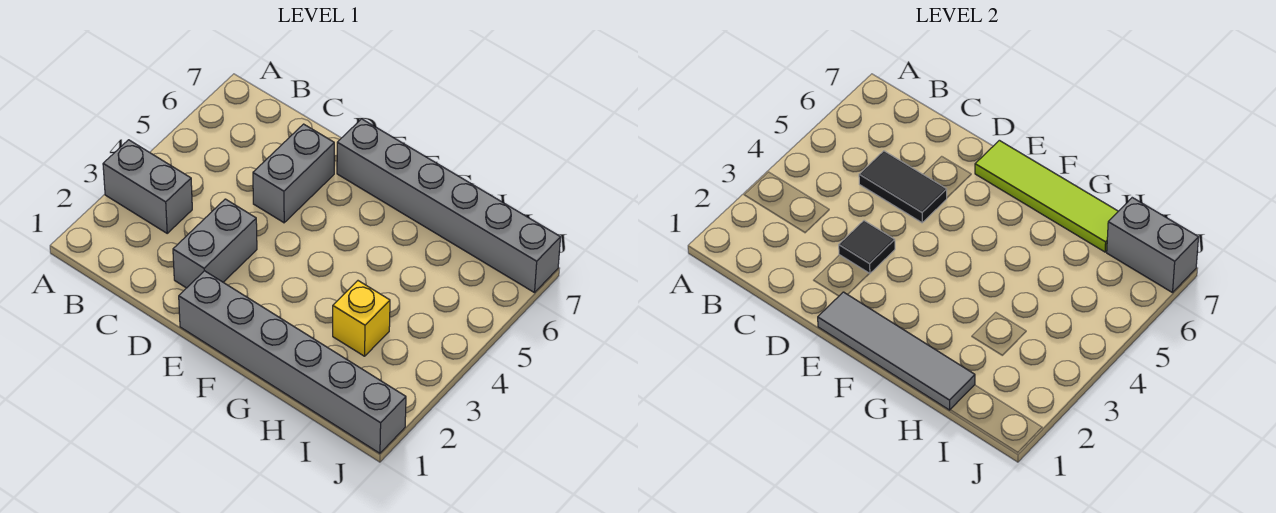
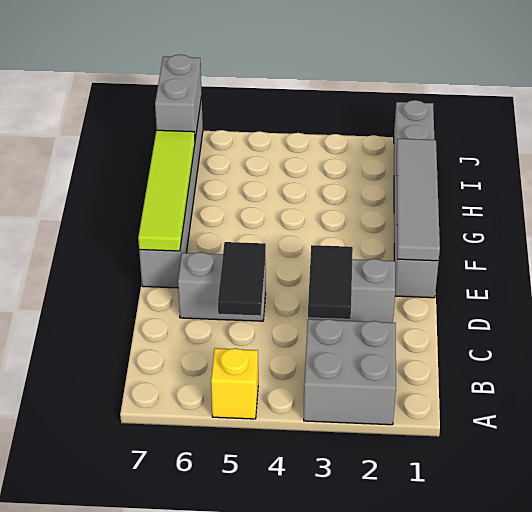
grey 1x2 brick [103,140,192,233] -> grey 2x2 brick [304,319,396,425]
black 1x1 tile [839,221,895,274] -> black 1x2 tile [308,245,353,319]
yellow 1x1 brick [333,281,390,356] -> yellow 1x1 brick moved to [211,348,258,419]

